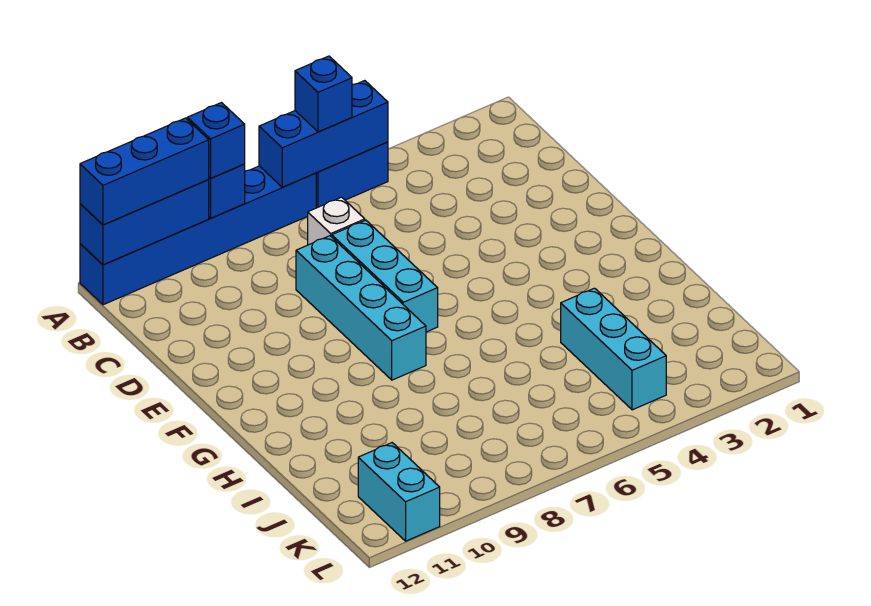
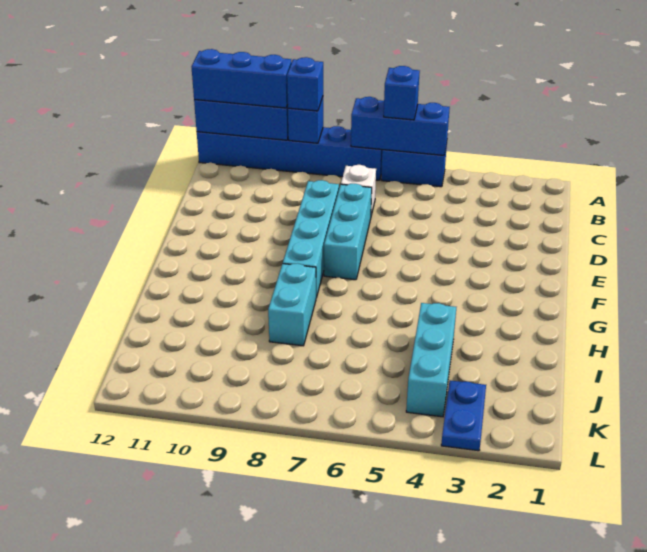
none -> blue 1x2 plate [441,380,486,451]
cyan 1x2 brick [358,443,440,541] -> cyan 1x2 brick moved to [268,263,316,346]

